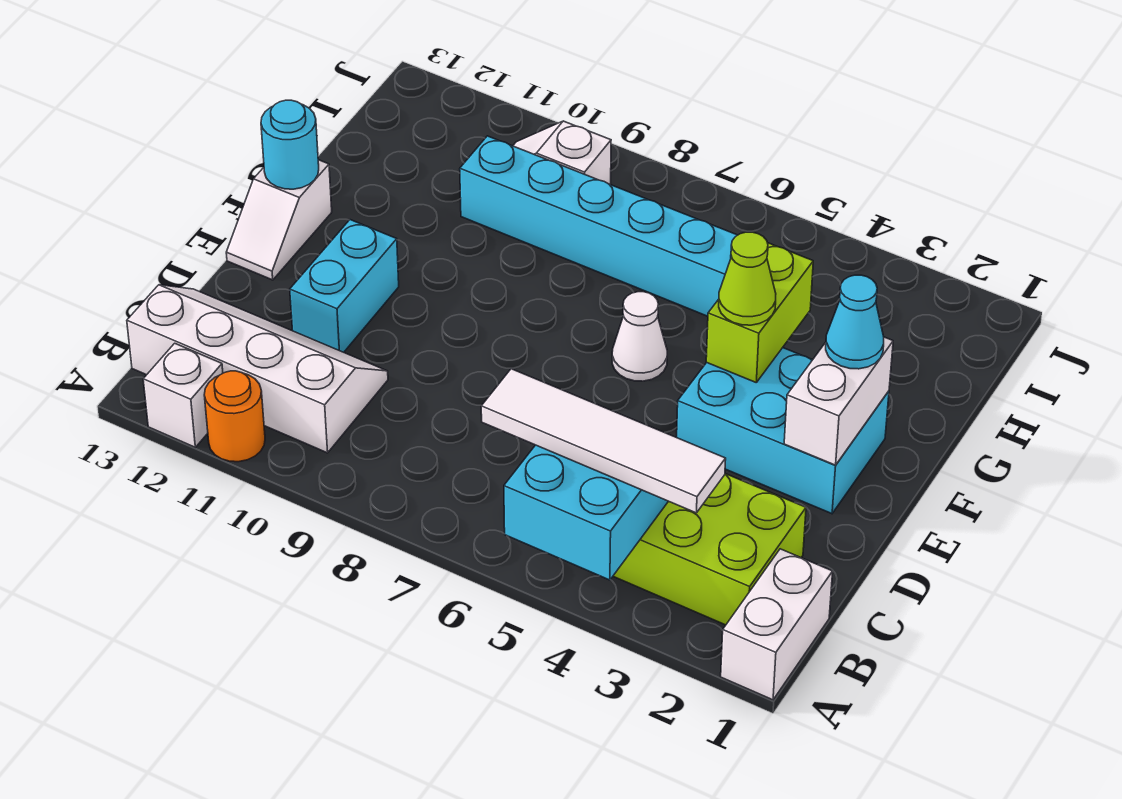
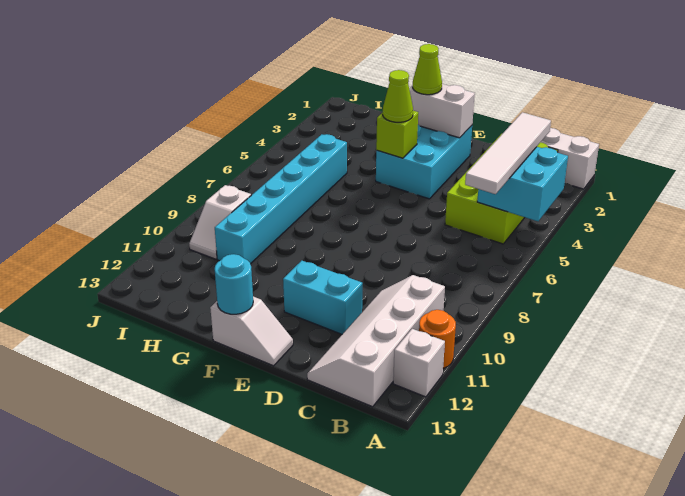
cyan 1x1 cone [826,275,884,369] -> lime 1x1 cone [413,44,442,95]
lime 1x2 brick [706,243,813,382] -> lime 1x1 brick [376,111,418,158]
white 1x1 cone [612,292,667,381] -> none

